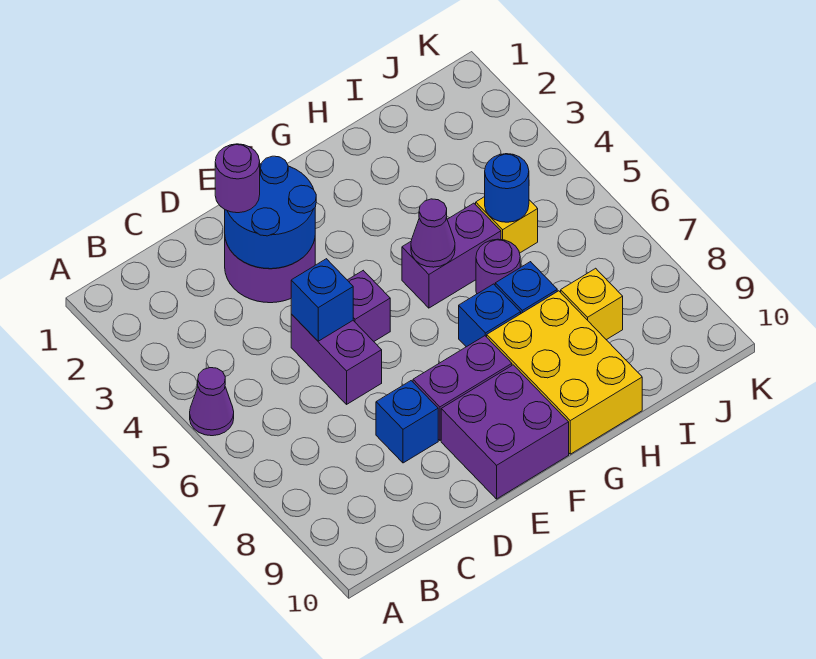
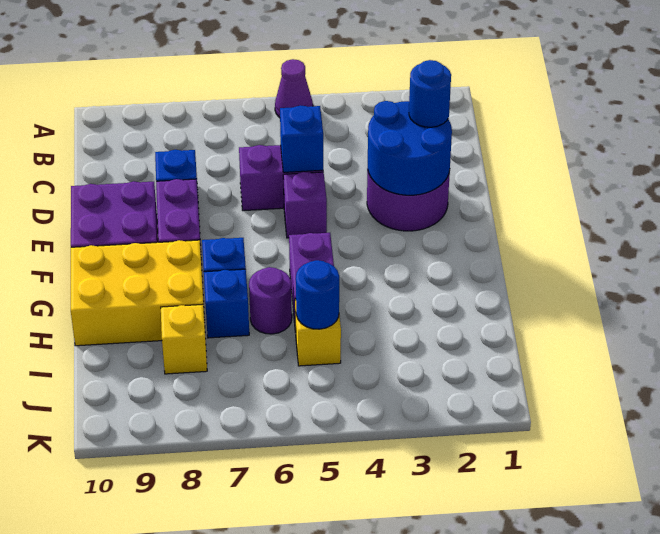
purple 1x1 round brick [215,144,260,213] -> blue 1x1 round brick [409,60,451,127]
purple 1x1 cone [411,199,455,267] -> none

